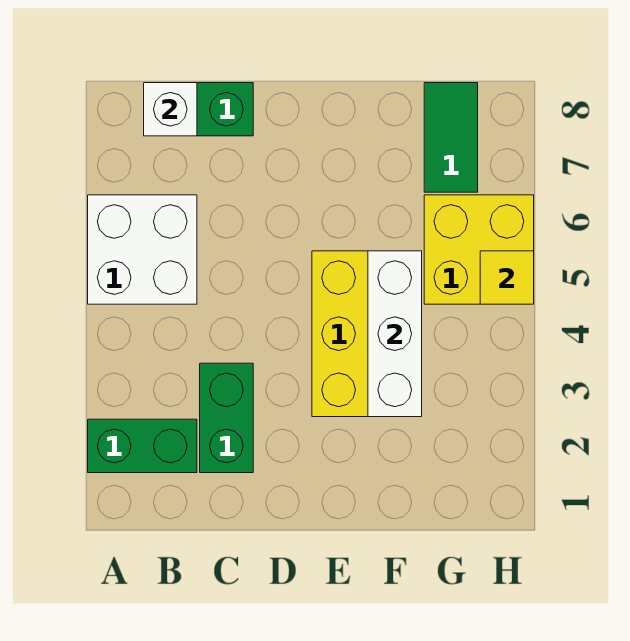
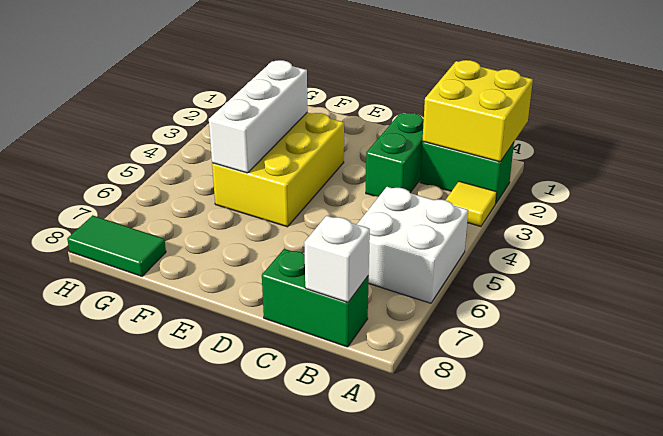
yellow 2x2 brick [424,195,534,304] -> yellow 2x2 brick moved to [423,60,533,162]
green 1x2 tile [424,83,478,192] -> green 1x2 tile turned to [67,215,166,277]
yellow 1x1 tile [480,251,534,304] -> yellow 1x1 tile moved to [446,181,497,227]

